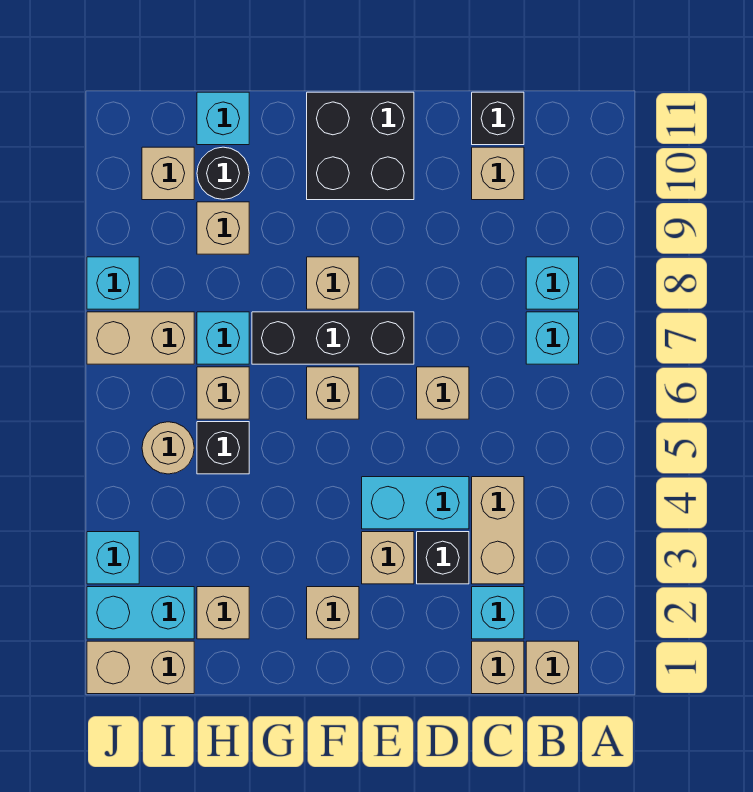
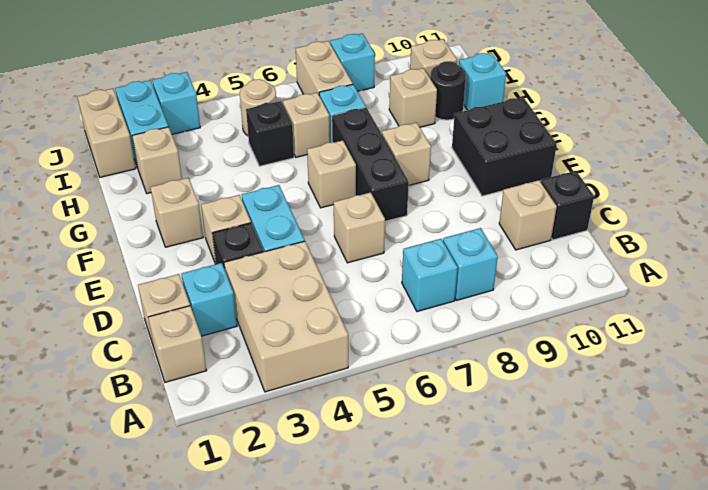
tan 1x2 brick [472,477,524,584] -> tan 2x3 brick [224,241,348,392]

